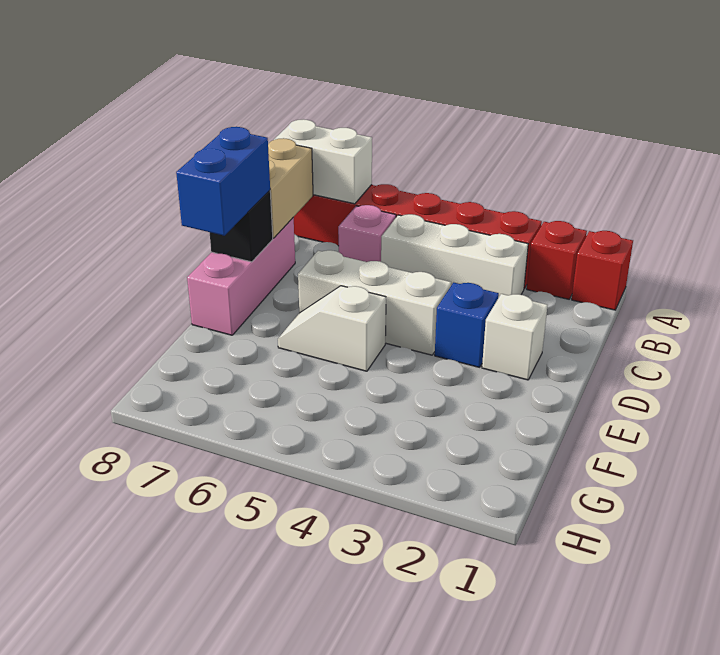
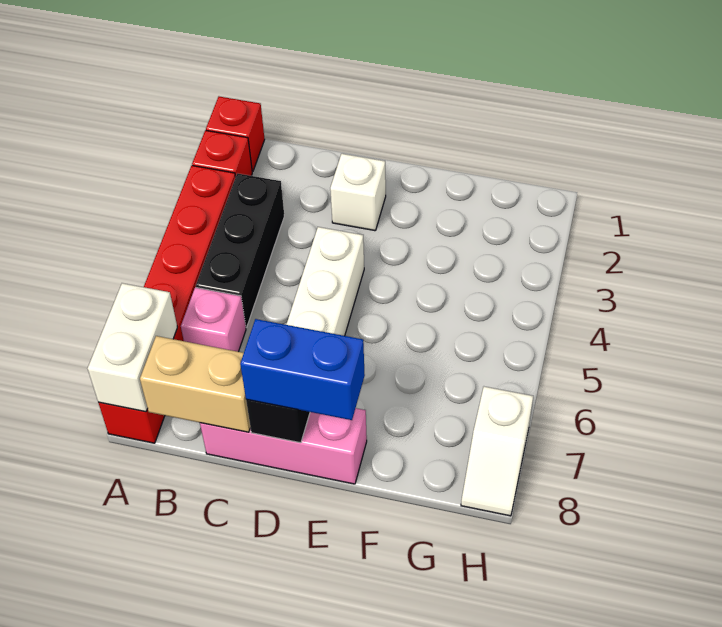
white 1x3 brick [381,214,528,298] -> black 1x3 brick [196,173,284,327]
blue 1x1 brick [435,283,499,367] -> none
white 1x2 slope [278,286,386,371] -> white 1x2 slope moved to [461,387,533,516]

